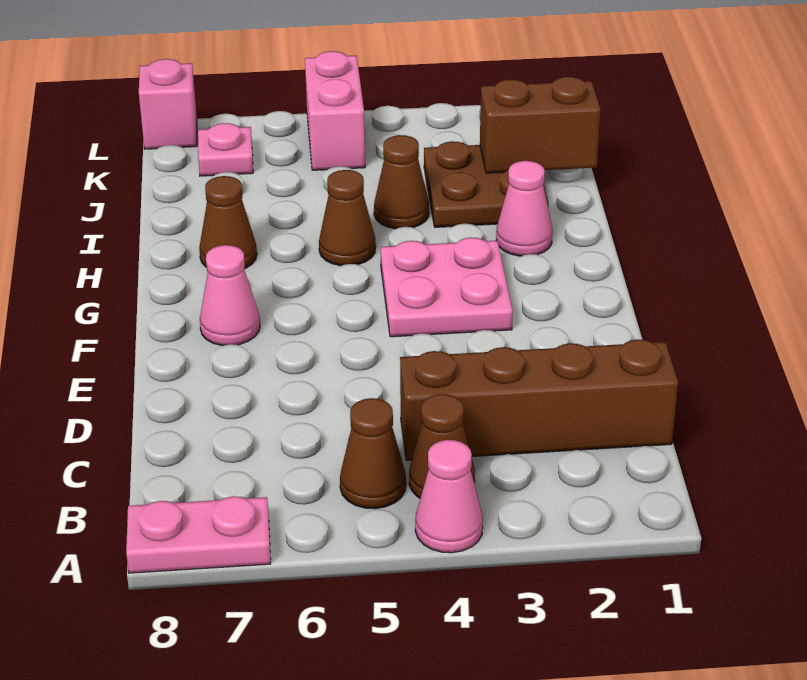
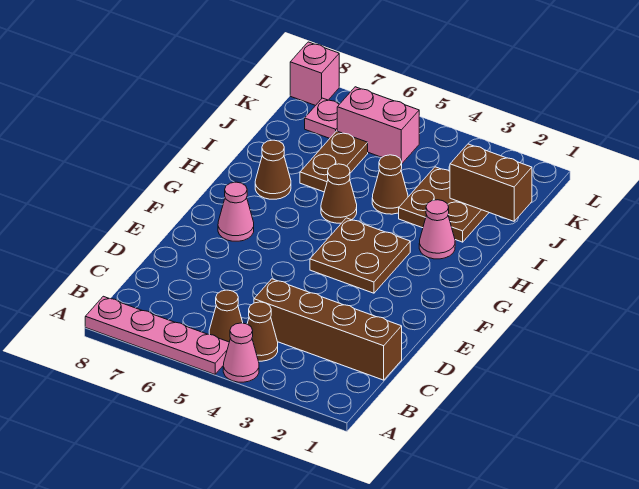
pink 1x2 plate [126,496,271,573] -> pink 1x4 plate [85,296,229,374]
pink 2x2 plate [380,238,513,337] -> brown 2x2 plate [310,218,410,293]
none -> brown 1x2 plate [300,131,368,192]
pink 1x2 brick [305,51,365,170] -> pink 1x2 brick turned to [337,87,419,163]

